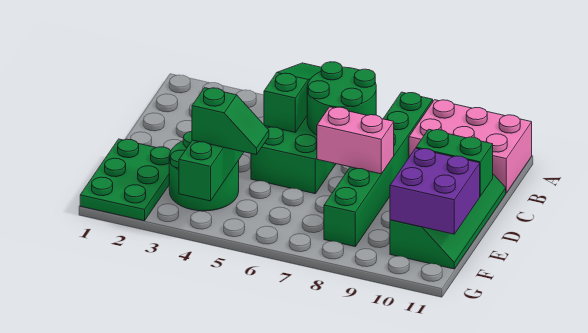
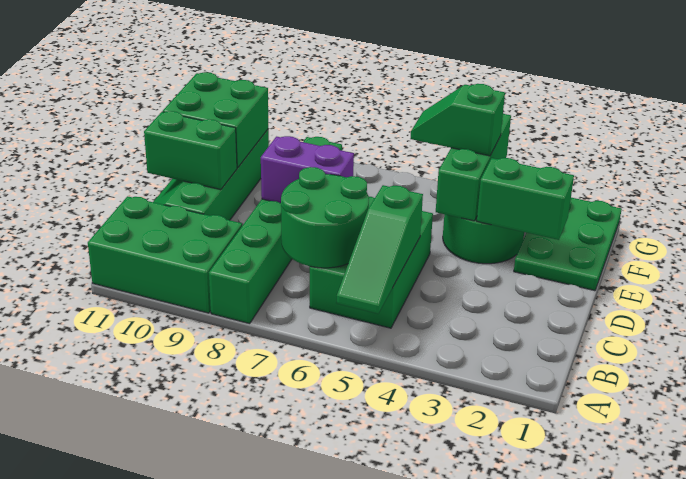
pink 2x3 brick [409,100,532,193] -> green 2x3 brick [88,196,242,313]
pink 1x2 brick [317,107,394,174] -> purple 1x2 brick [261,136,354,203]
none -> green 1x2 brick [477,158,574,240]
purple 2x2 brick [390,148,480,234] -> green 2x2 brick [163,72,268,168]

